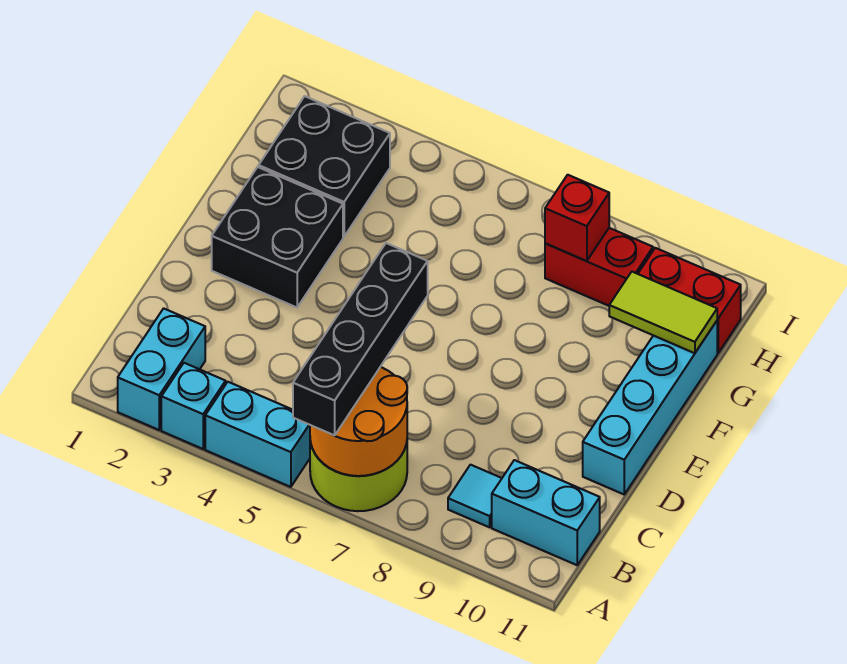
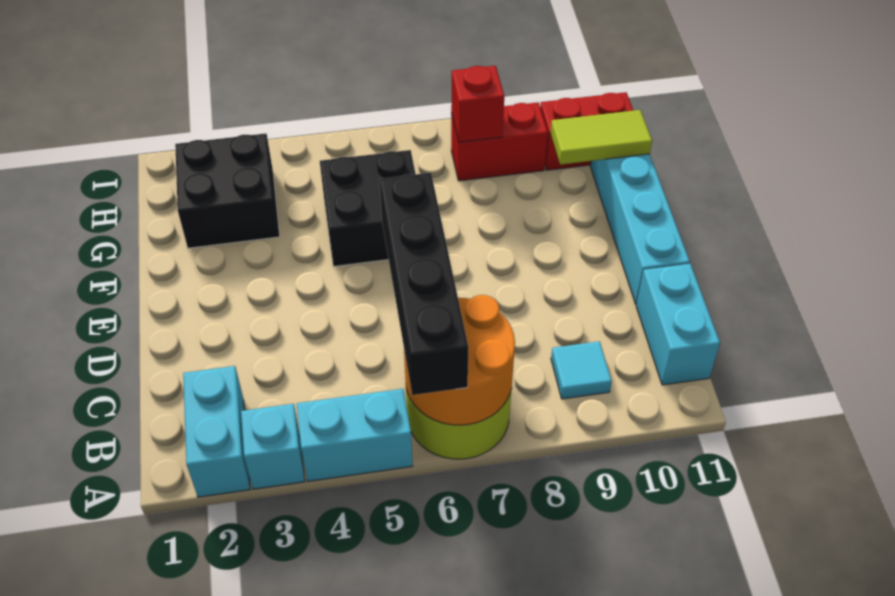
cyan 1x2 brick [492,460,600,565] -> cyan 1x2 brick turned to [636,264,720,385]
black 2x2 brick [212,167,343,307] -> black 2x2 brick moved to [320,150,416,266]

